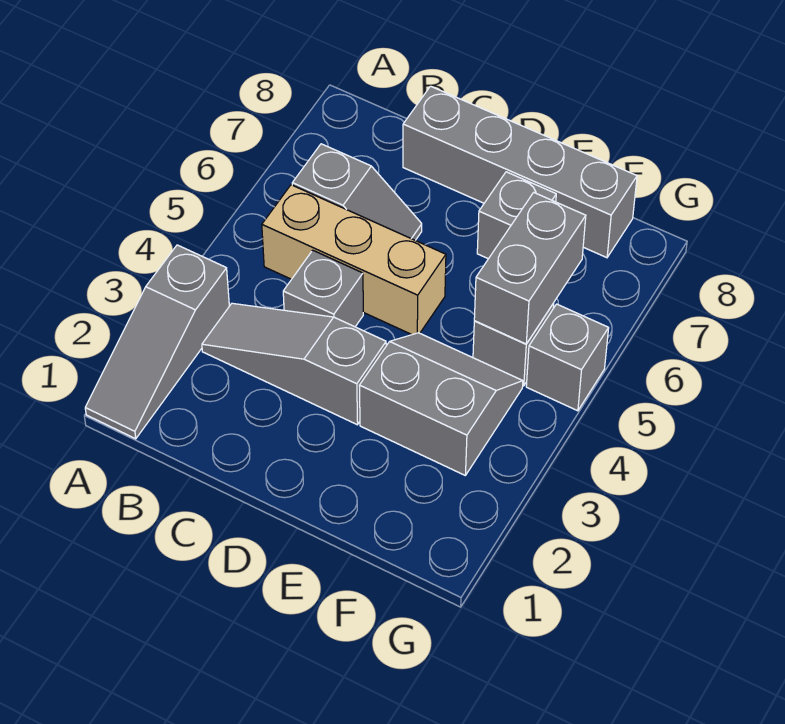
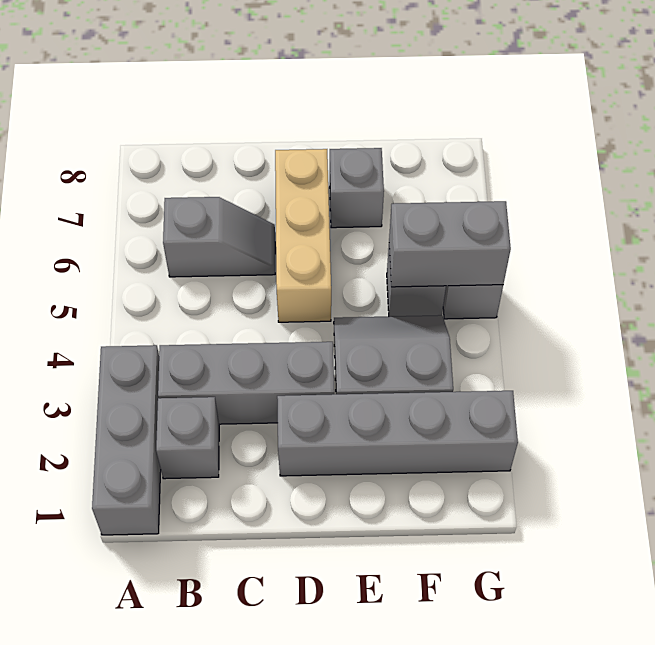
grey 1x3 slope [85,245,229,439] -> grey 1x3 brick [92,345,161,535]
grey 1x3 slope [202,303,386,425] -> grey 1x3 brick [158,342,334,424]
tan 1x3 brick [262,185,446,335] -> tan 1x3 brick turned to [275,149,331,322]
grey 1x1 brick [283,250,363,327] -> grey 1x1 brick moved to [156,397,219,479]
grey 1x4 brick [403,86,637,258] -> grey 1x4 brick moved to [277,391,518,476]
grey 1x2 brick [474,193,586,344] -> grey 1x2 brick turned to [389,201,511,287]

